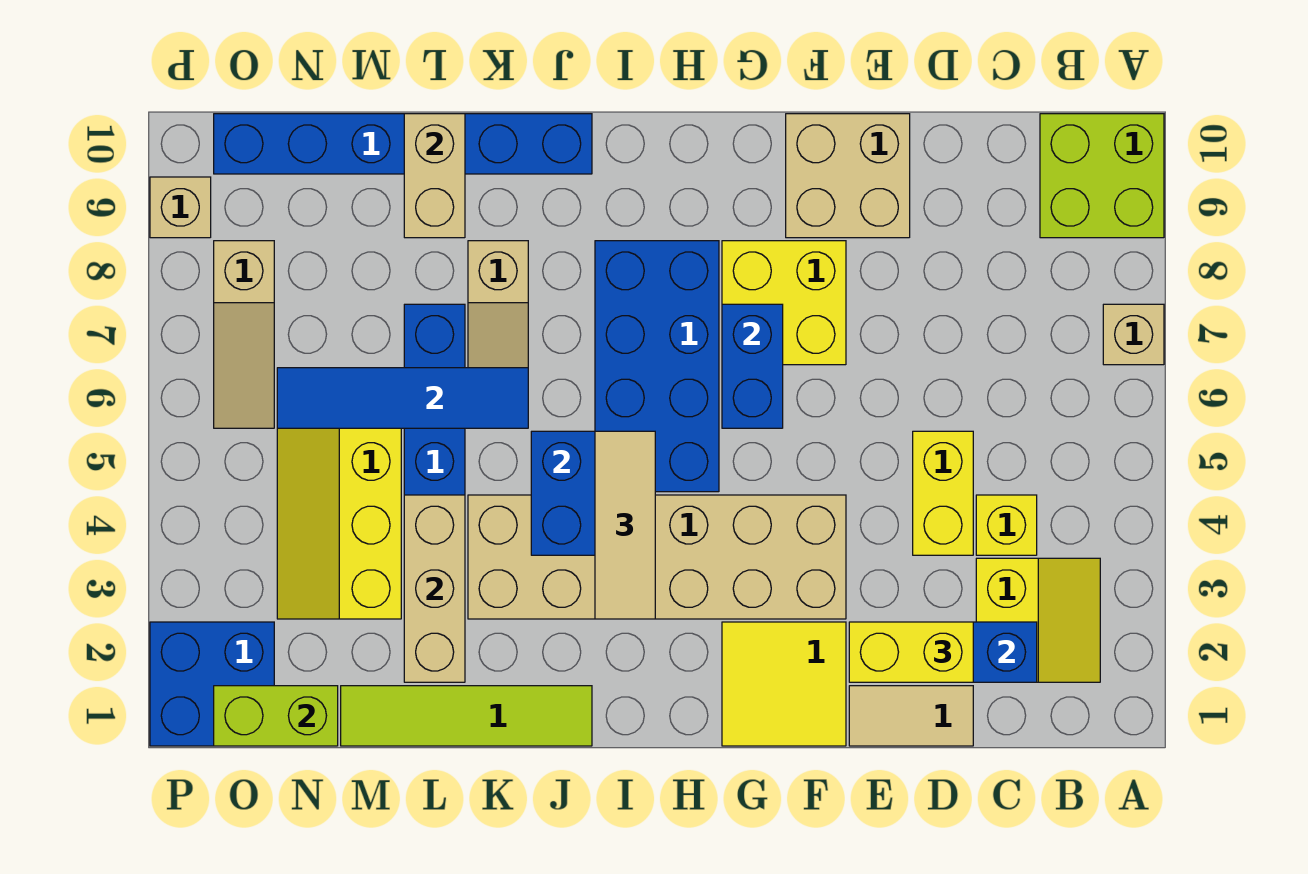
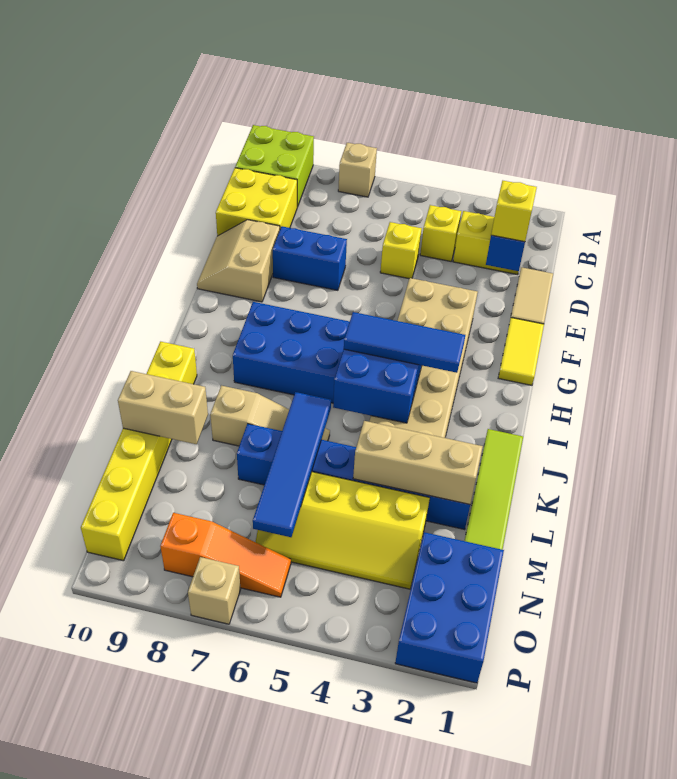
yellow 1x2 brick [849,622,973,682] -> yellow 1x1 brick [491,181,537,242]
yellow 1x2 brick [913,431,973,555] -> yellow 1x1 brick [380,222,422,279]
tan 2x2 brick [786,114,910,238] -> tan 2x2 slope [197,220,280,302]
yellow 2x2 tile [722,622,846,746] -> yellow 1x2 tile [498,318,544,385]
yellow 2x2 brick [722,241,846,365] -> yellow 2x2 brick moved to [216,168,297,236]
blue 1x2 brick [722,304,783,428] -> blue 1x2 brick moved to [273,226,347,290]
tan 1x3 tile [595,431,655,619] -> blue 1x3 tile [344,312,465,373]
blue 1x6 brick [214,114,592,174] -> yellow 1x6 brick [81,342,197,561]
lime 1x2 brick [214,686,338,746] -> none
blue 2x2 brick [150,622,274,746] -> blue 2x3 brick [395,532,504,683]
tan 1x3 slope [214,241,274,428] -> orange 1x3 slope [160,513,291,597]
tan 1x1 brick [150,177,211,238] -> tan 1x1 brick moved to [188,557,241,624]

